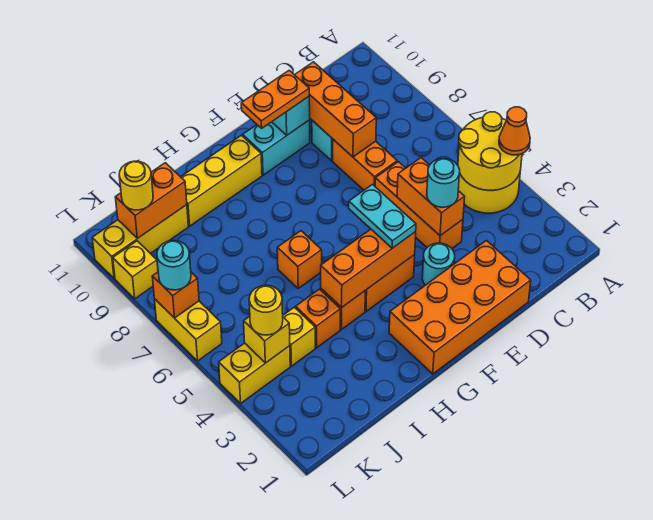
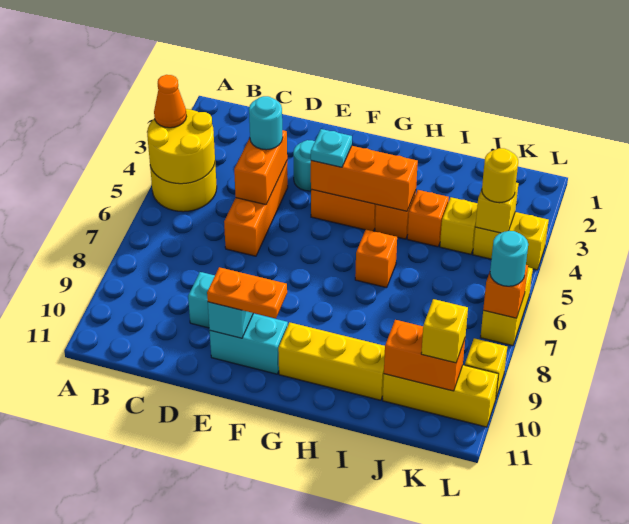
orange 2x4 brick [389,241,531,374] -> none
orange 1x2 brick [333,140,397,190] -> none
orange 1x3 brick [295,62,376,157] -> none
cyan 1x2 plate [349,185,416,248] -> cyan 1x1 plate [311,129,352,167]
yellow 1x1 round brick [119,161,153,210] -> yellow 1x1 brick [421,299,468,363]

